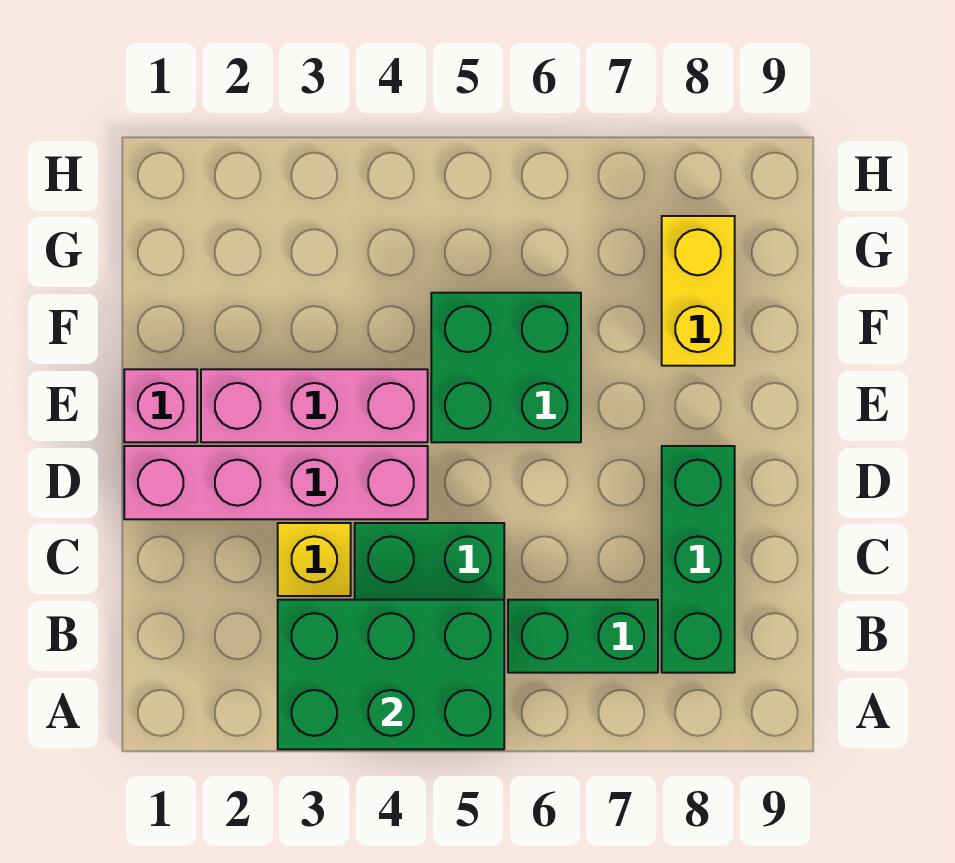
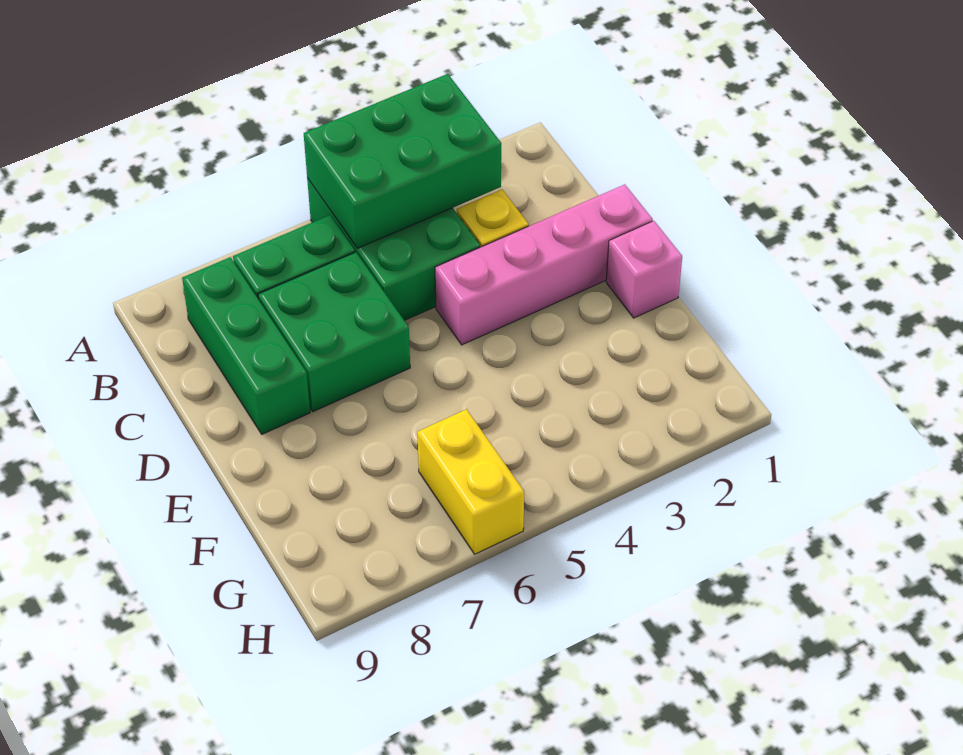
pink 1x3 brick [201,369,428,442] -> none
green 2x2 brick [431,293,581,442] -> green 2x2 brick moved to [258,252,410,411]
yellow 1x2 brick [662,216,735,366] -> yellow 1x2 brick moved to [417,409,524,554]

